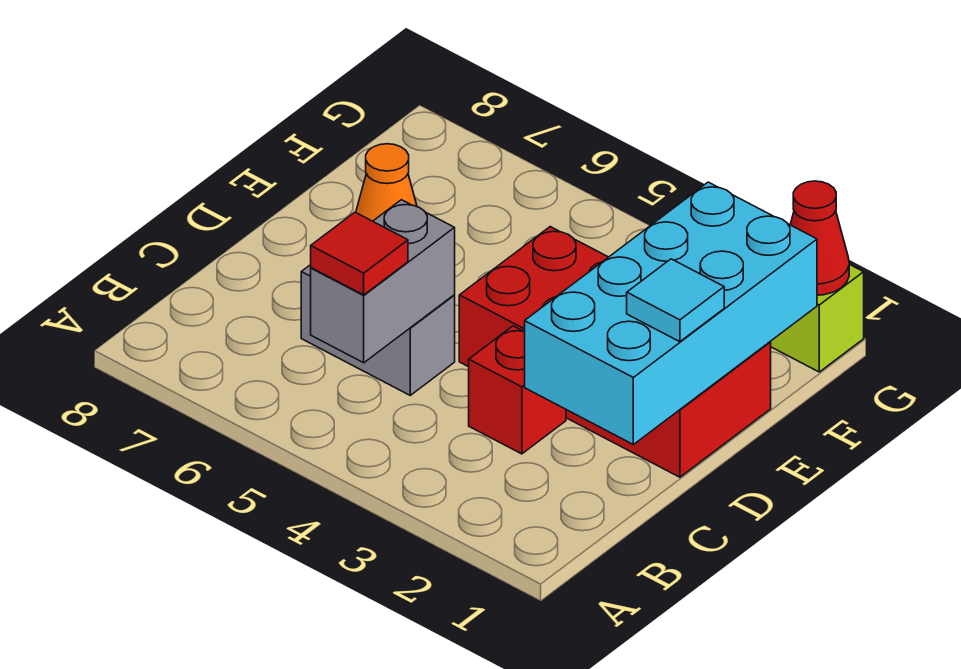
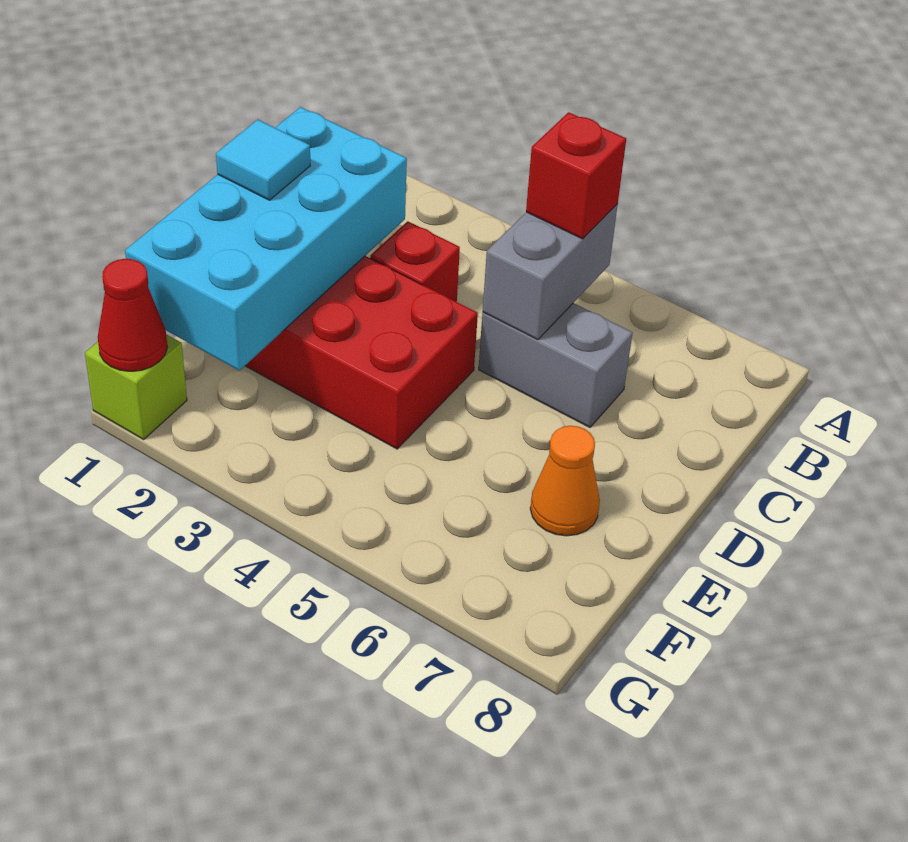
red 1x1 tile [311,212,408,295] -> red 1x1 brick [526,112,626,239]

